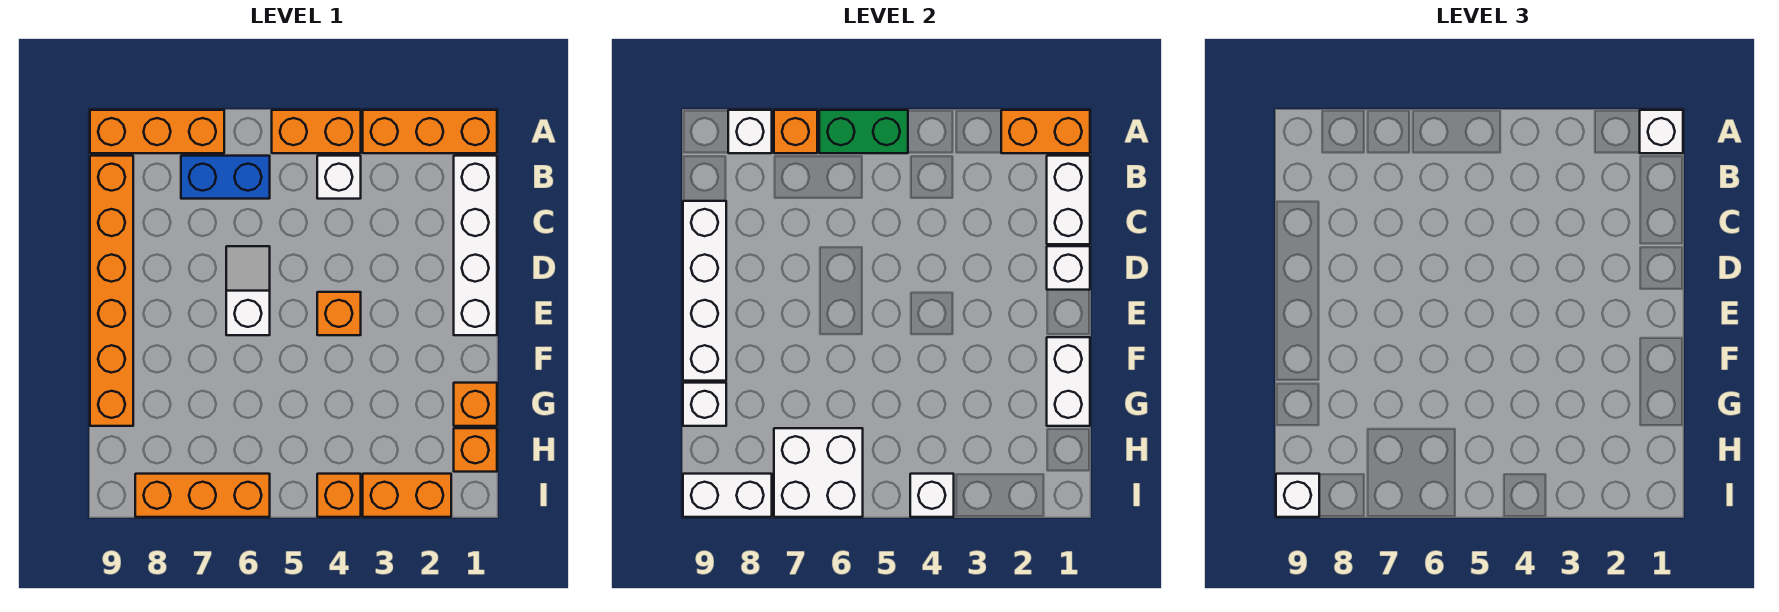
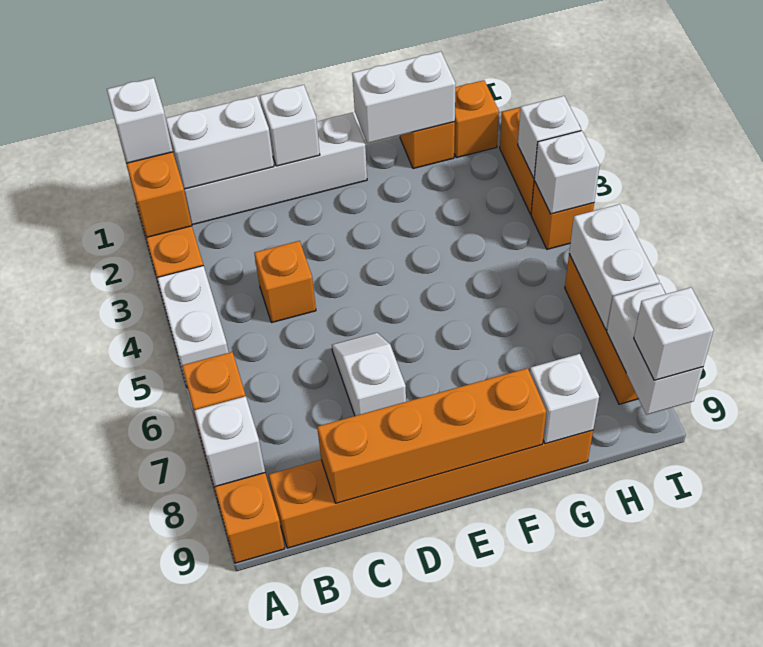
orange 1x2 brick [272,110,361,153] -> white 1x2 brick [157,266,229,388]
green 1x2 brick [819,110,908,153] -> none
white 1x1 brick [317,156,361,199] -> white 1x1 brick moved to [518,96,581,178]
blue 1x2 brick [181,156,270,199] -> none
white 1x4 brick [683,201,726,381] -> orange 1x4 brick [317,368,546,503]
white 1x2 slope [226,246,270,335] -> white 1x2 slope turned to [332,333,406,416]
orange 1x1 brick [317,292,361,335] -> orange 1x1 brick moved to [254,241,316,323]
white 2x2 brick [774,428,863,517] -> white 1x2 brick [569,204,659,330]

